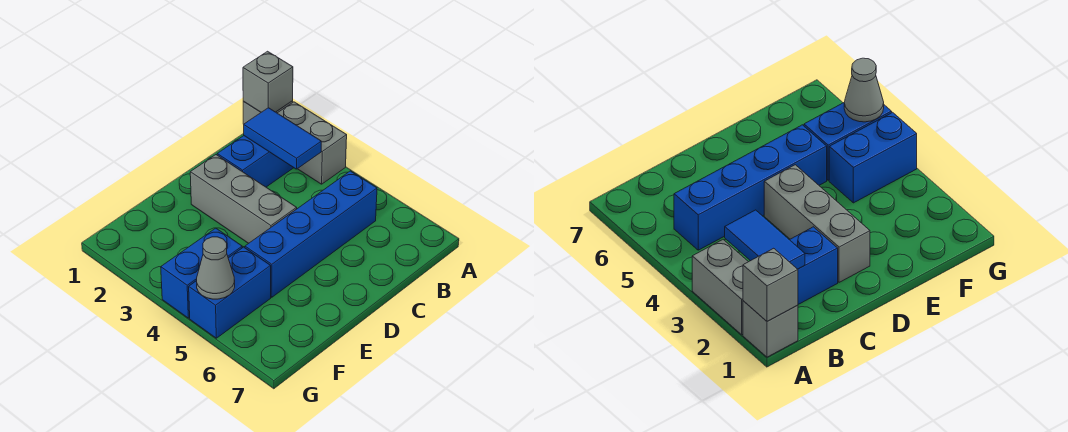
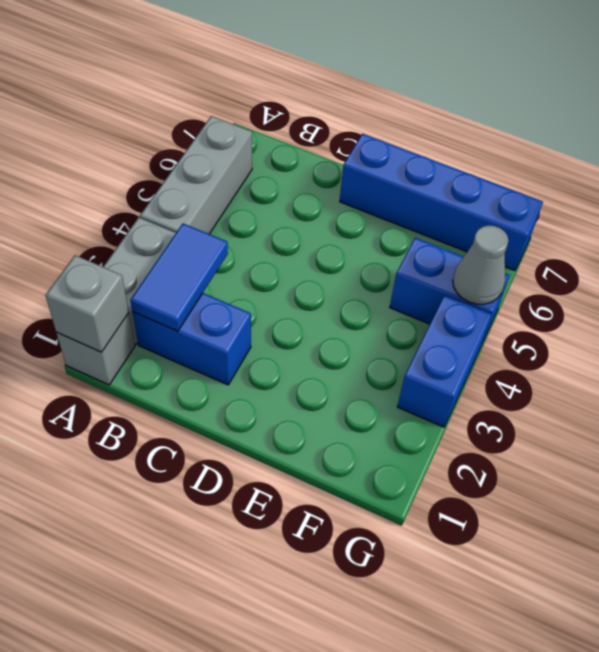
blue 1x4 brick [245,171,377,297] -> blue 1x4 brick moved to [340,134,543,270]
grey 1x3 brick [190,155,297,243] -> grey 1x3 brick moved to [140,116,252,234]
blue 1x2 brick [161,228,242,318] -> blue 1x2 brick turned to [397,295,492,427]

